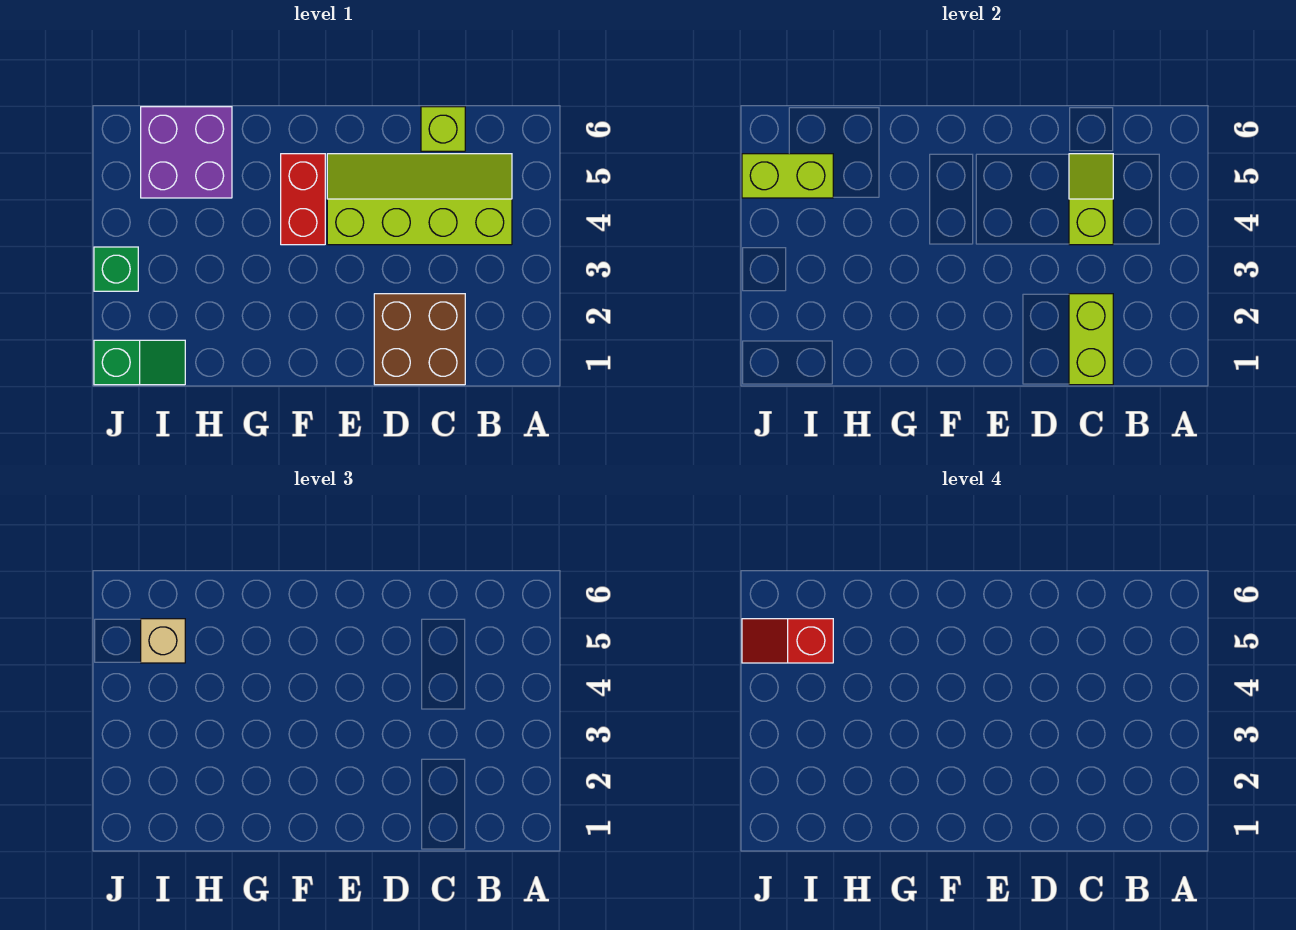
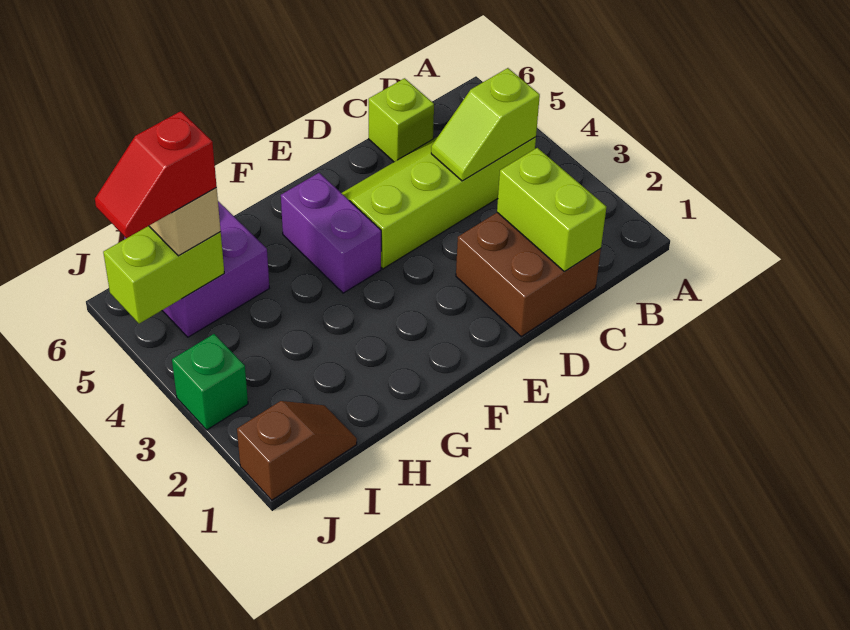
lime 1x2 slope [1069,154,1113,245] -> lime 1x2 slope turned to [431,68,540,181]
red 1x2 brick [281,154,325,245] -> purple 1x2 brick [281,173,381,293]
green 1x2 slope [94,340,185,385] -> brown 1x2 slope [237,401,357,500]

